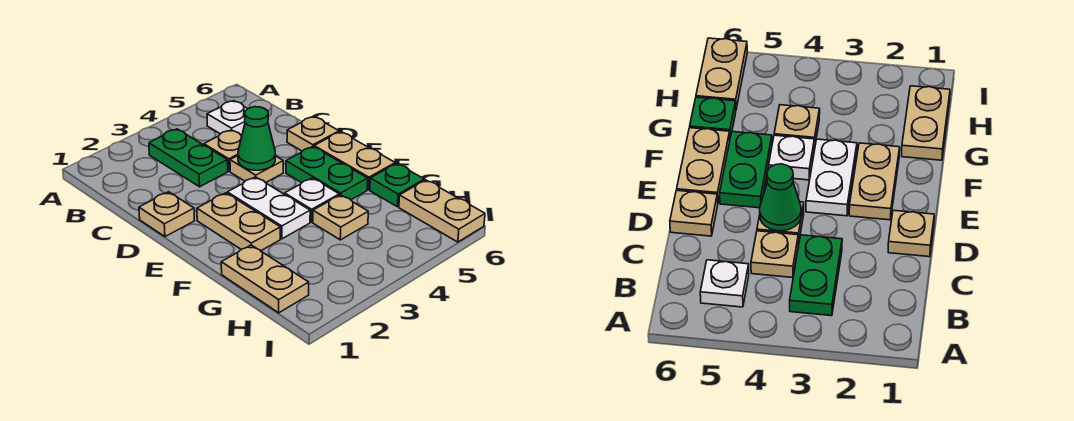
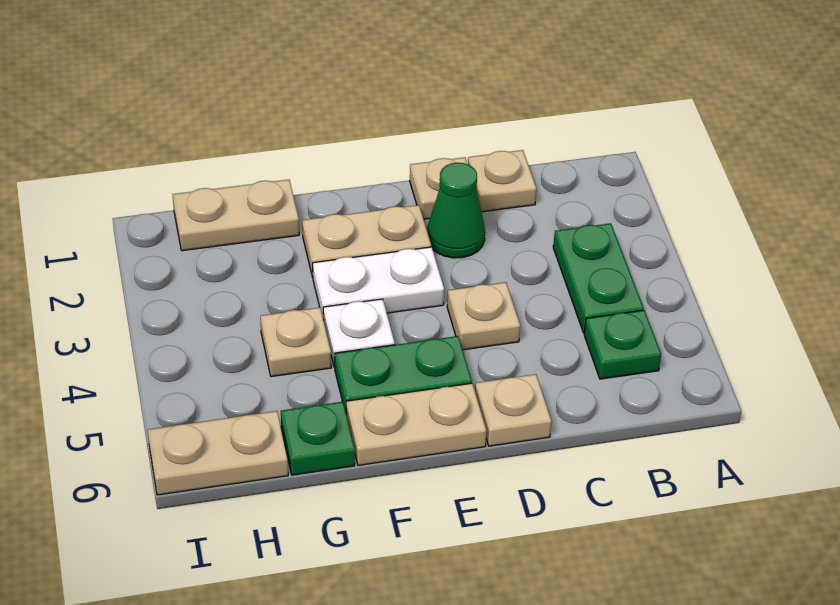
green 1x2 plate [149,129,228,187] -> green 1x2 plate turned to [553,223,644,333]
white 1x1 plate [207,101,248,136] -> green 1x1 plate [584,310,661,379]
tan 1x1 plate [204,130,242,171] -> tan 1x1 plate moved to [468,150,536,212]
green 1x1 cone [238,107,275,170] -> green 1x1 cone moved to [427,163,485,258]

